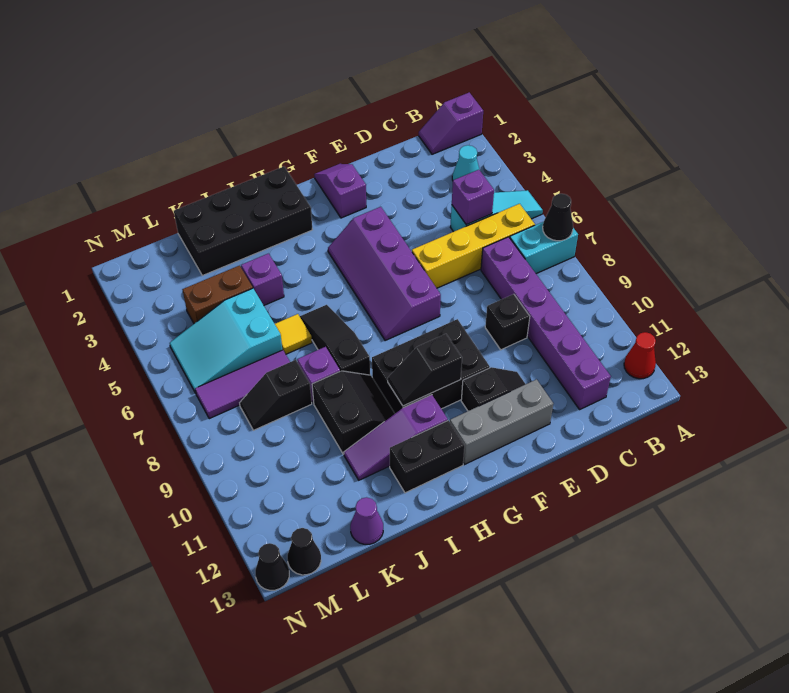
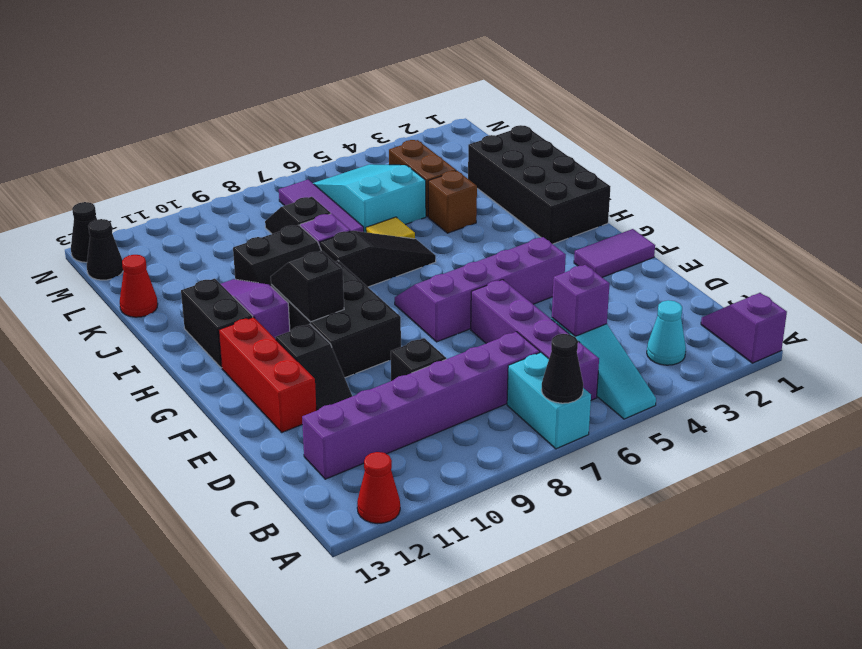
yellow 1x4 brick [412,204,535,288] -> purple 1x4 brick [471,280,599,400]
grey 1x3 brick [450,379,553,464] -> red 1x3 brick [219,317,316,432]
purple 1x2 slope [314,164,366,218] -> purple 1x2 tile [574,229,655,278]
purple 1x1 brick [241,254,284,305] -> brown 1x1 brick [428,171,477,233]
purple 1x1 cone [350,497,383,544] -> red 1x1 cone [120,255,158,317]

